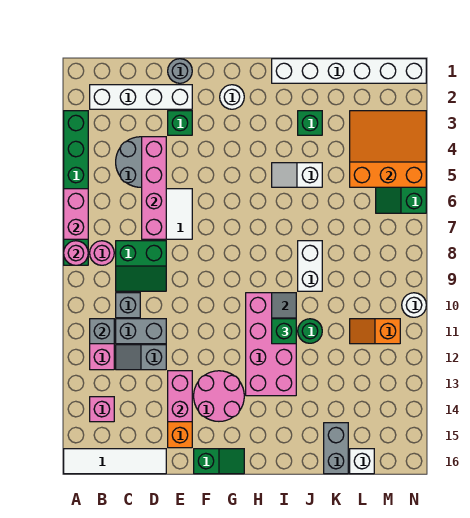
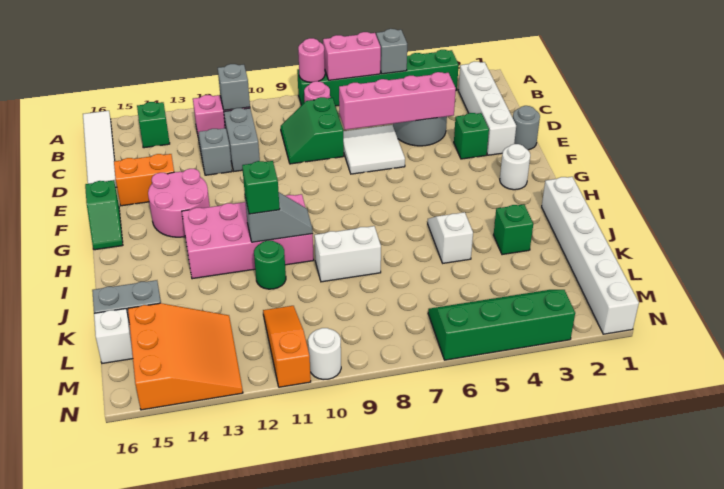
pink 1x1 brick [90,397,114,422] -> green 1x1 brick [137,102,170,148]
grey 1x1 brick [116,293,140,318] -> grey 1x1 brick moved to [376,29,407,74]
pink 1x2 brick [168,371,192,422] -> none
orange 3x3 slope [350,111,426,187] -> orange 3x3 slope moved to [128,303,243,410]
orange 1x2 slope [350,319,400,344] -> orange 1x3 slope [263,306,311,387]

